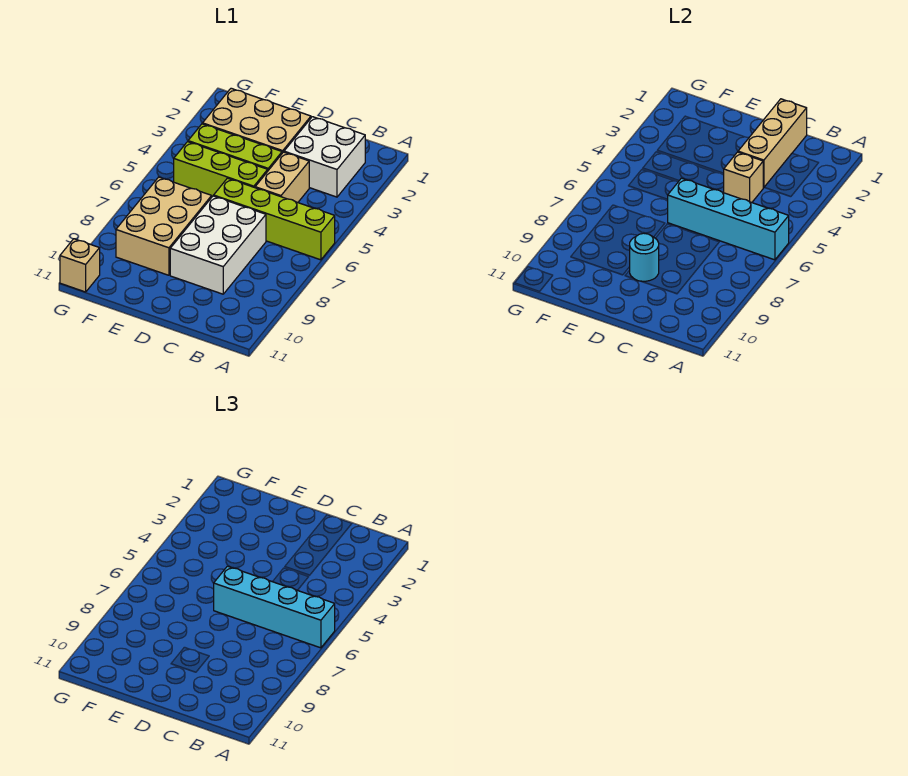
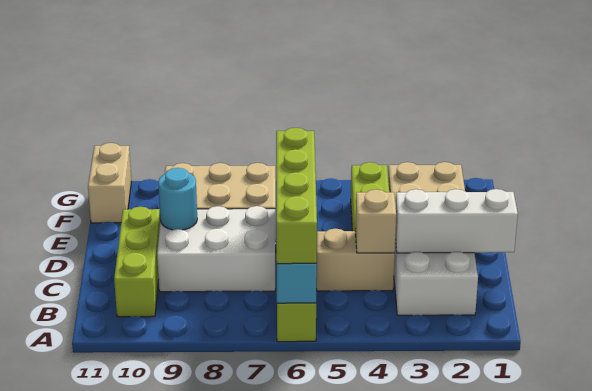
cyan 1x4 brick [214,566,335,648] -> lime 1x4 brick [276,128,317,264]
tan 1x3 brick [738,99,807,188] -> white 1x3 brick [395,189,518,253]
lime 1x3 brick [174,142,268,196] -> lime 1x3 brick moved to [114,207,160,317]
tan 1x1 brick [60,239,100,292] -> tan 1x2 brick [88,143,131,223]

